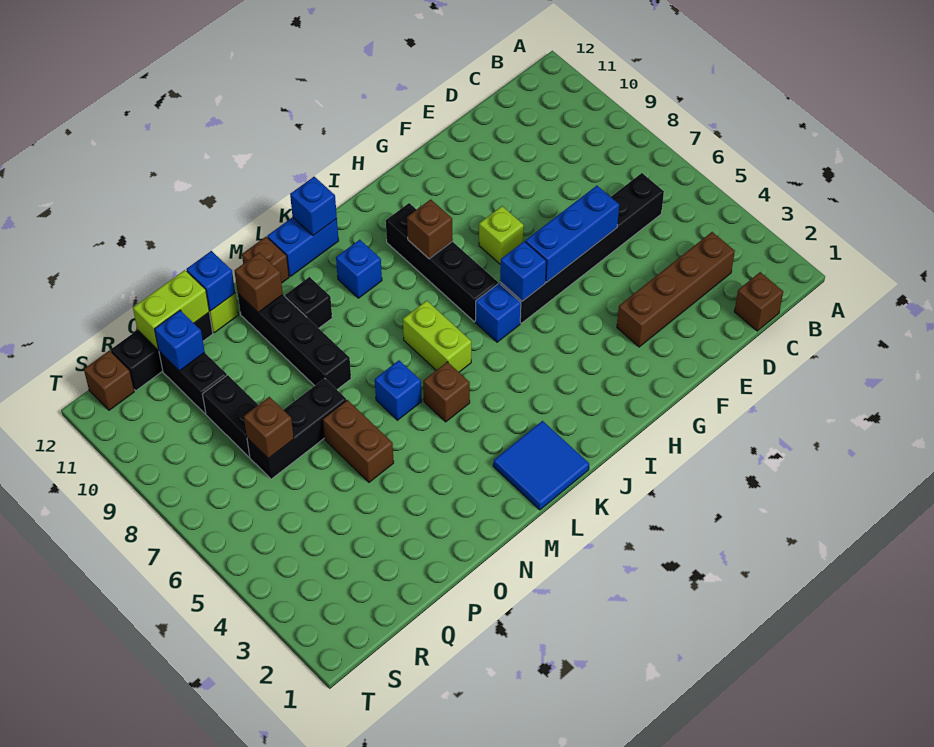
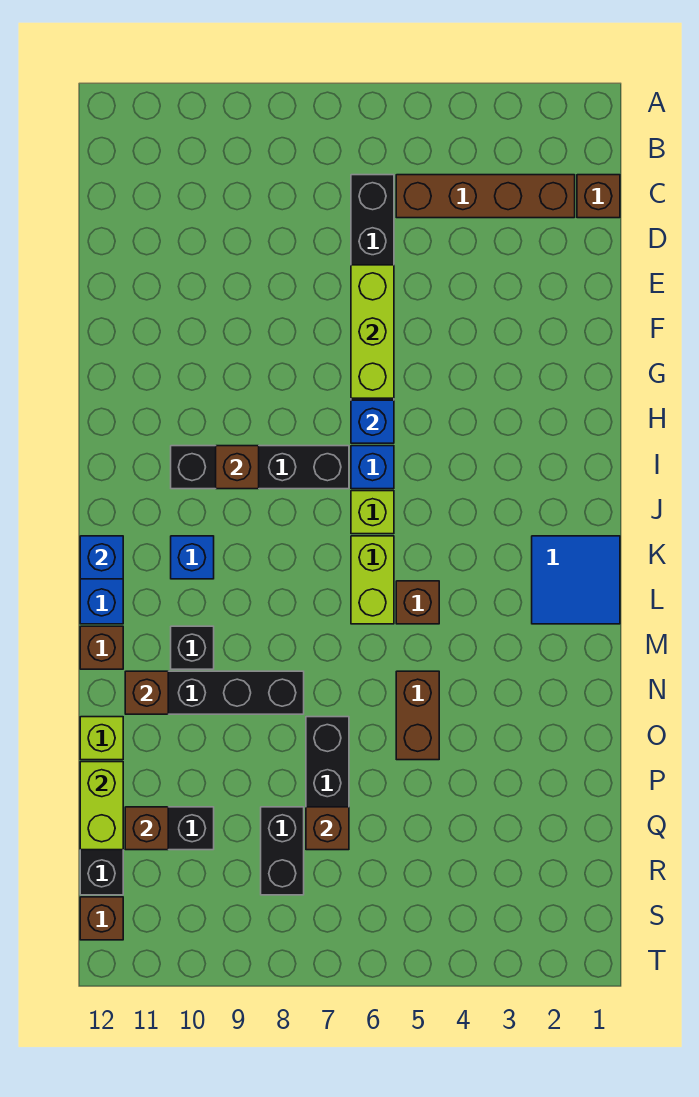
brown 1x4 brick [617,232,735,347] -> brown 1x4 brick turned to [396,175,575,218]
blue 1x3 brick [525,186,619,282] -> lime 1x3 brick [351,265,394,398]
lime 1x1 brick [479,206,524,264] -> lime 1x1 brick moved to [351,491,394,534]
lime 1x2 brick [403,301,471,372] -> lime 1x2 brick turned to [351,536,394,624]
blue 1x1 brick [375,360,422,420] -> none
brown 1x2 brick [323,400,394,482] -> brown 1x2 brick turned to [396,671,439,760]
blue 1x1 brick [186,251,235,311] -> none
black 1x2 brick [203,375,258,457] -> black 1x2 brick turned to [261,807,304,895]
blue 1x1 brick [155,310,205,371] -> brown 1x1 brick [125,807,168,850]

